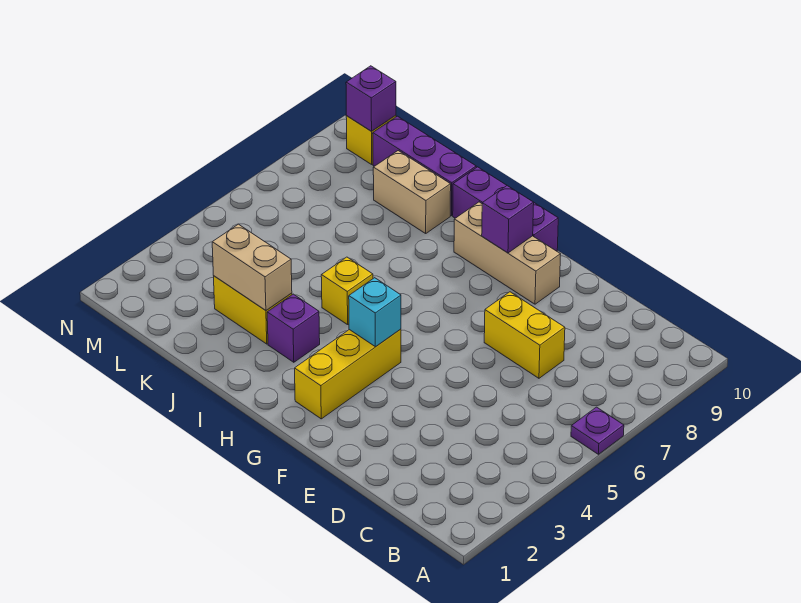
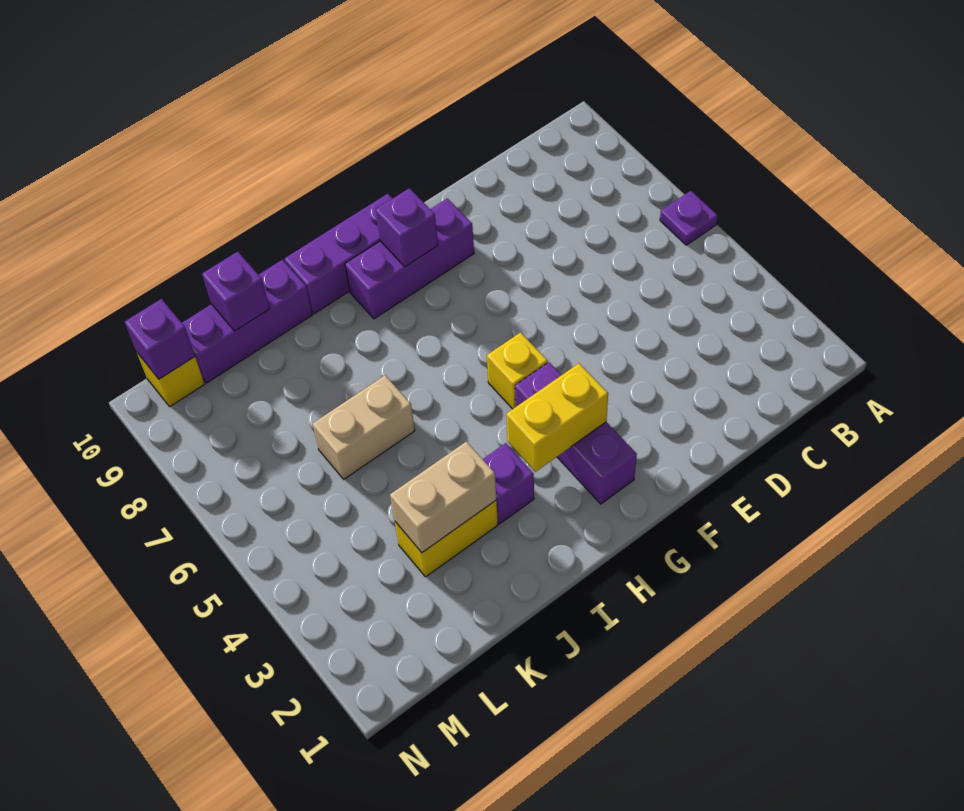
yellow 1x2 brick [484,292,565,378] -> yellow 1x2 brick moved to [506,364,608,472]
tan 1x3 brick [454,202,561,304] -> purple 1x3 brick [345,198,474,319]
yellow 1x3 brick [295,329,401,419] -> purple 1x3 brick [515,362,637,504]
cyan 1x1 brick [349,278,401,347] -> none
yellow 1x1 brick [321,257,373,325] -> yellow 1x1 brick moved to [487,332,548,409]
tan 1x2 brick [373,151,451,233] -> tan 1x2 brick moved to [313,375,415,479]
none -> purple 1x1 brick [202,252,270,331]

